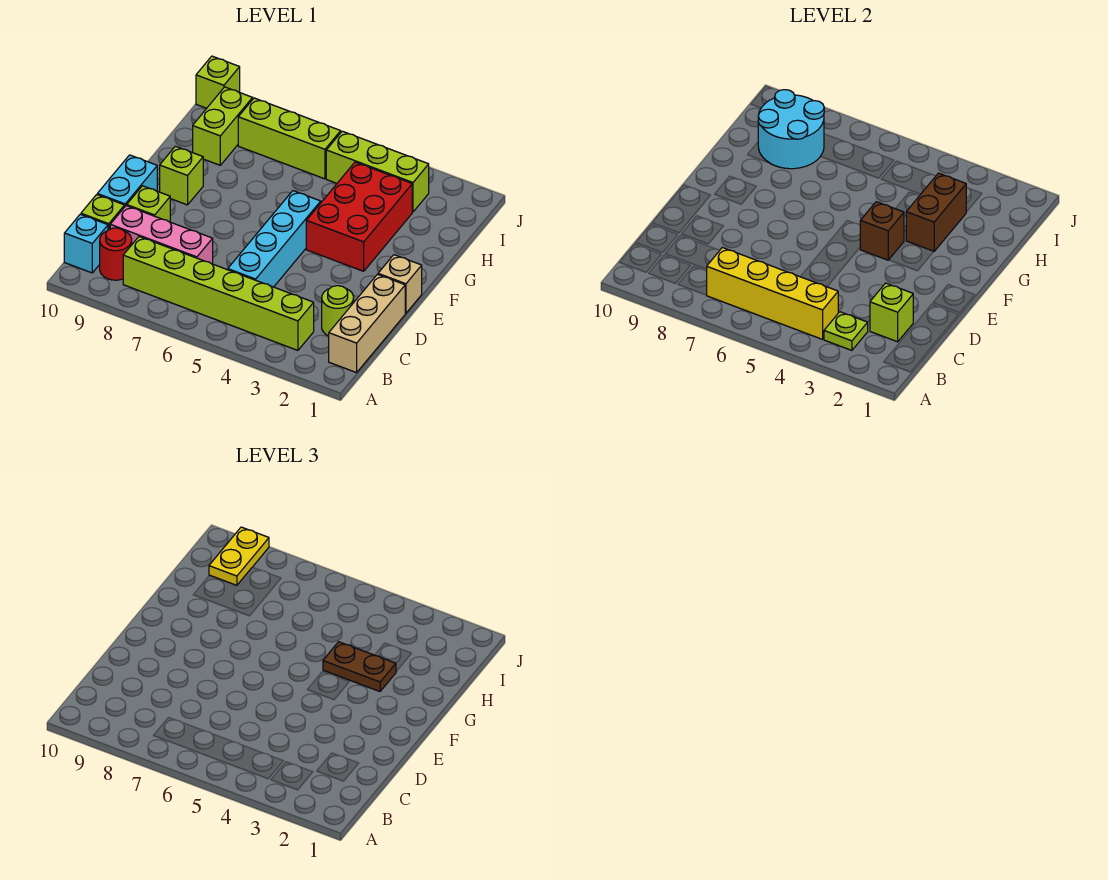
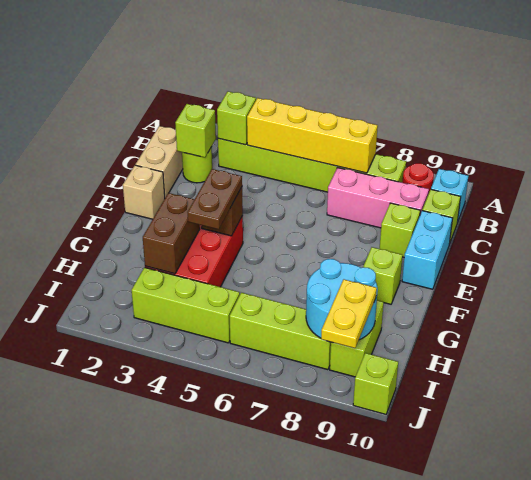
tan 1x3 brick [329,274,405,373] -> tan 1x2 brick [135,126,183,197]
lime 1x1 plate [824,312,868,350] -> lime 1x1 brick [217,91,256,145]
cyan 1x4 brick [228,191,321,287] -> none
brown 1x2 plate [323,642,396,691] -> brown 1x2 plate turned to [187,169,242,229]

